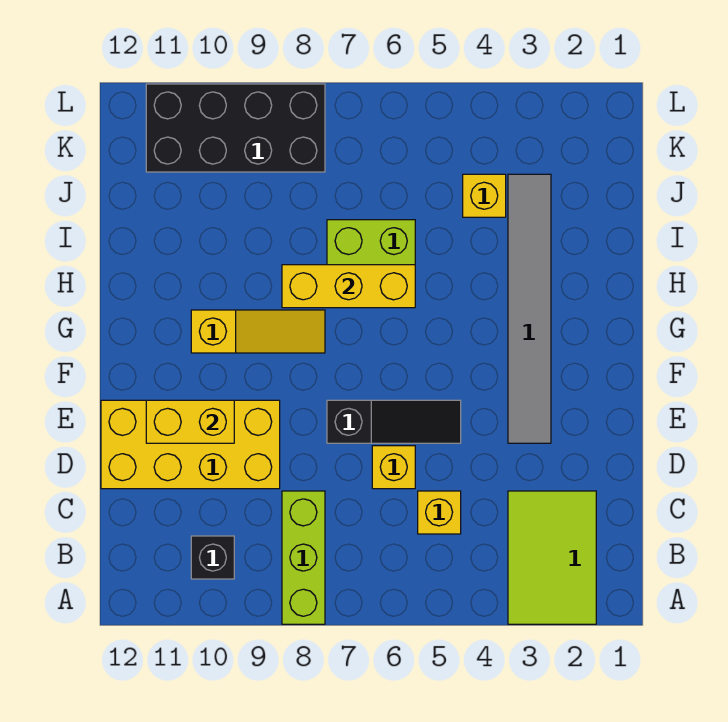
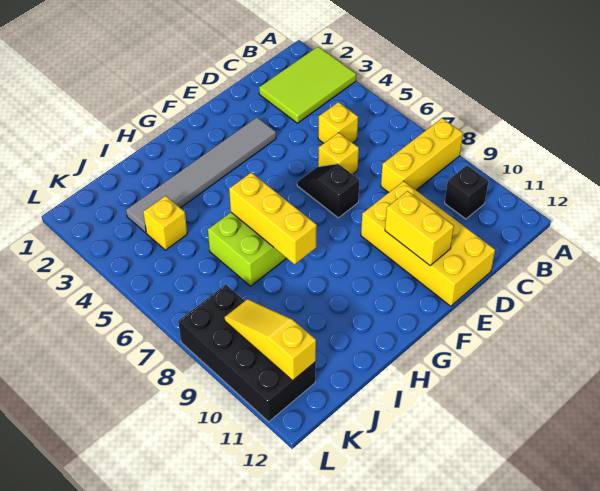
lime 1x3 brick [282,491,325,624] -> yellow 1x3 brick [381,118,463,193]
black 1x3 slope [327,400,461,443] -> black 1x2 slope [297,164,359,218]
yellow 1x3 slope [191,310,325,353] -> yellow 1x3 slope moved to [225,299,316,381]

